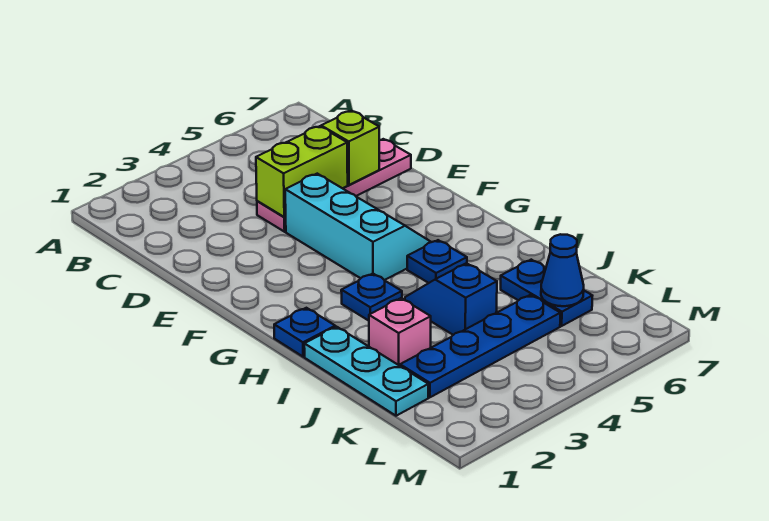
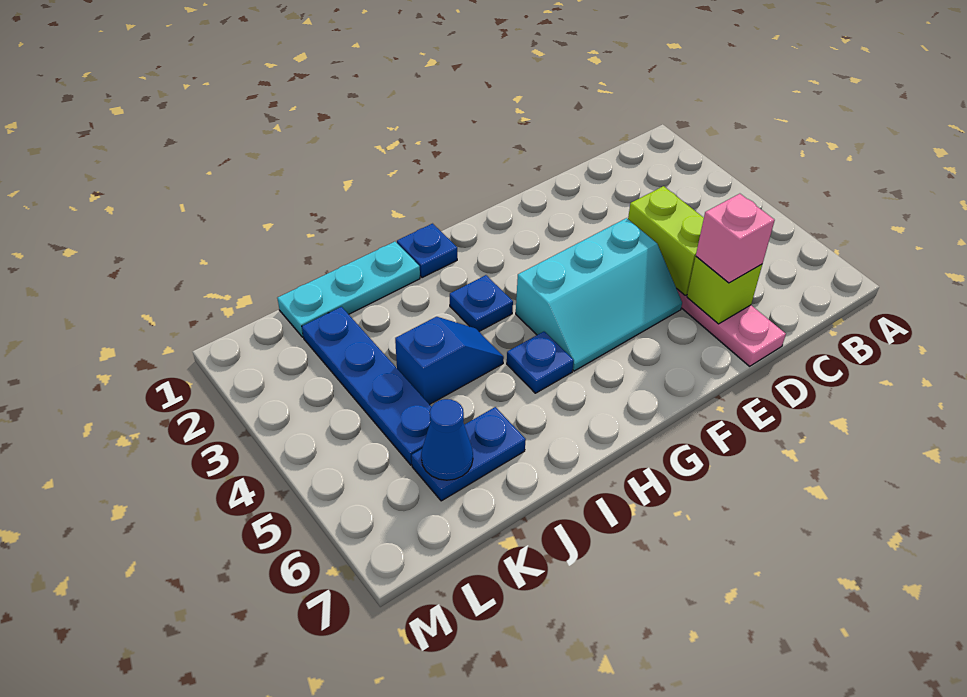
pink 1x1 brick [369,298,431,366] -> pink 1x1 brick moved to [696,194,775,283]

